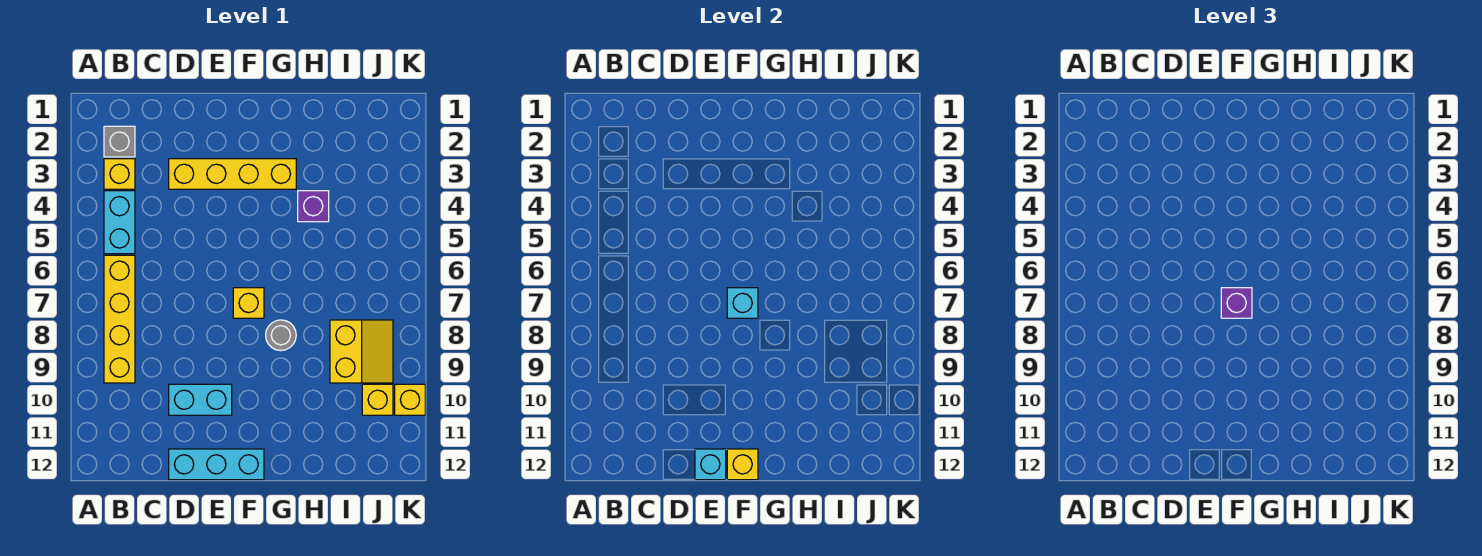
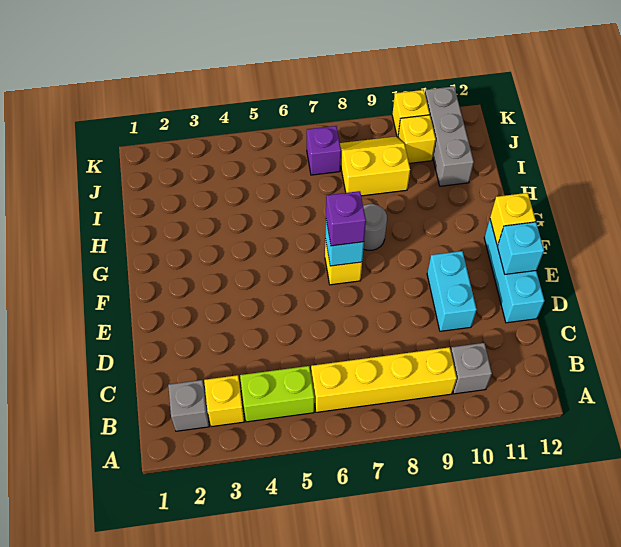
cyan 1x2 brick [104,191,135,254] -> lime 1x2 brick [240,366,314,422]
none -> grey 1x1 brick [451,343,492,394]
yellow 1x4 brick [169,159,296,189] -> none
purple 1x1 brick [298,191,329,222] -> purple 1x1 brick moved to [307,126,341,175]
none -> grey 1x3 brick [425,86,474,186]

